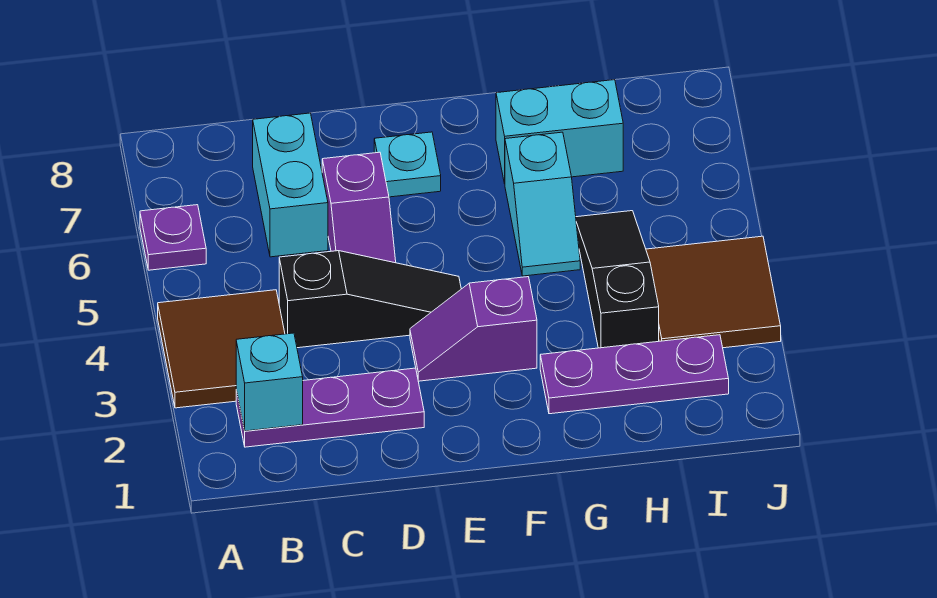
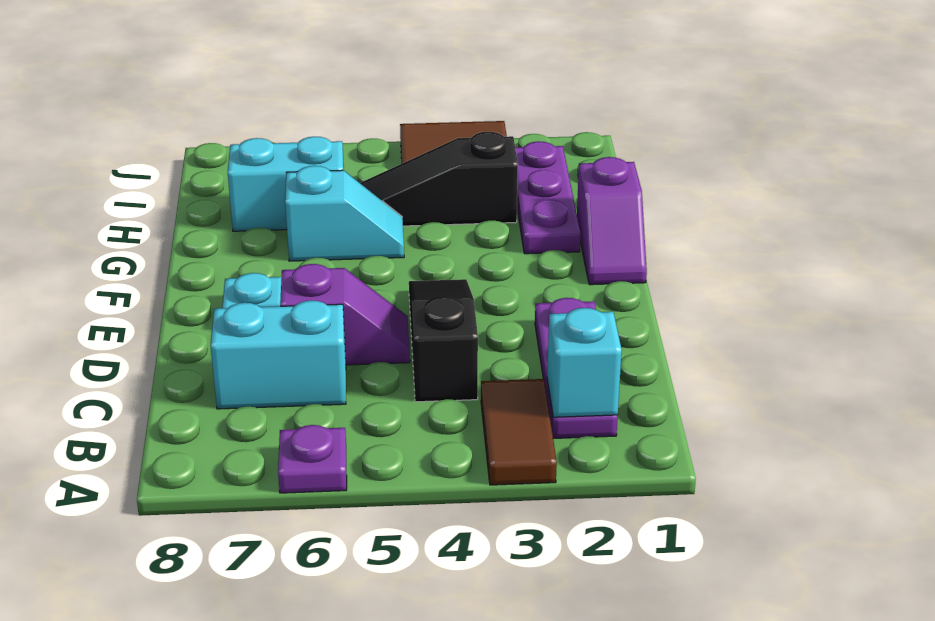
brown 2x2 tile [158,290,285,408] -> brown 1x2 tile [481,379,557,485]
purple 1x2 slope [410,277,537,381] -> purple 1x2 slope moved to [577,157,647,285]
cyan 1x2 brick [496,80,623,184] -> cyan 1x2 brick turned to [228,137,344,231]

